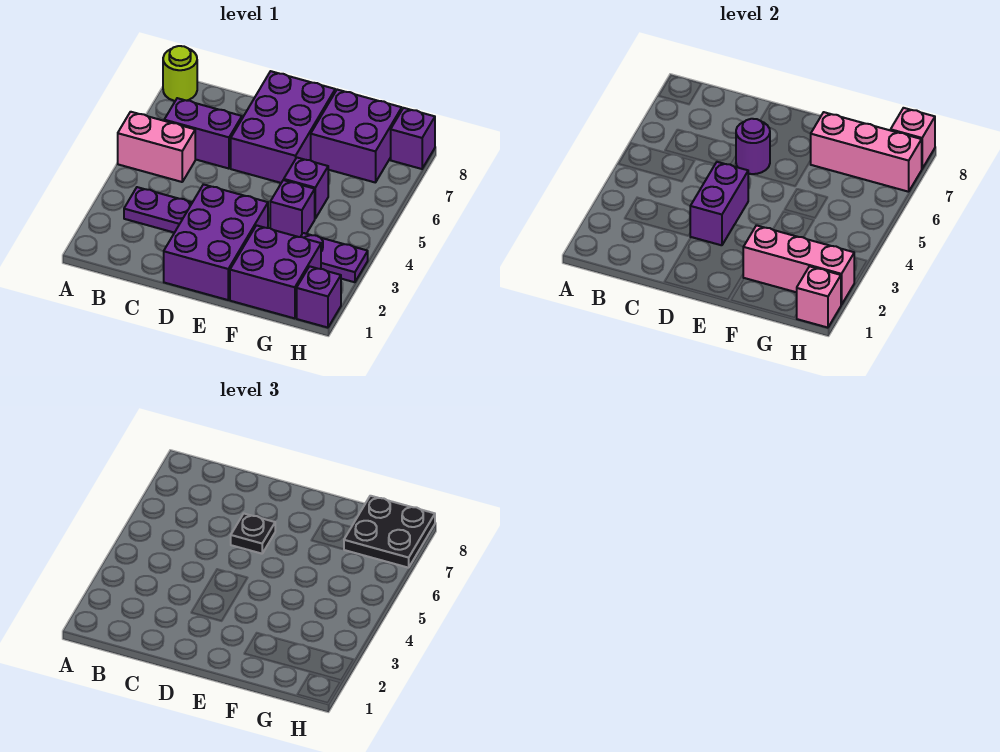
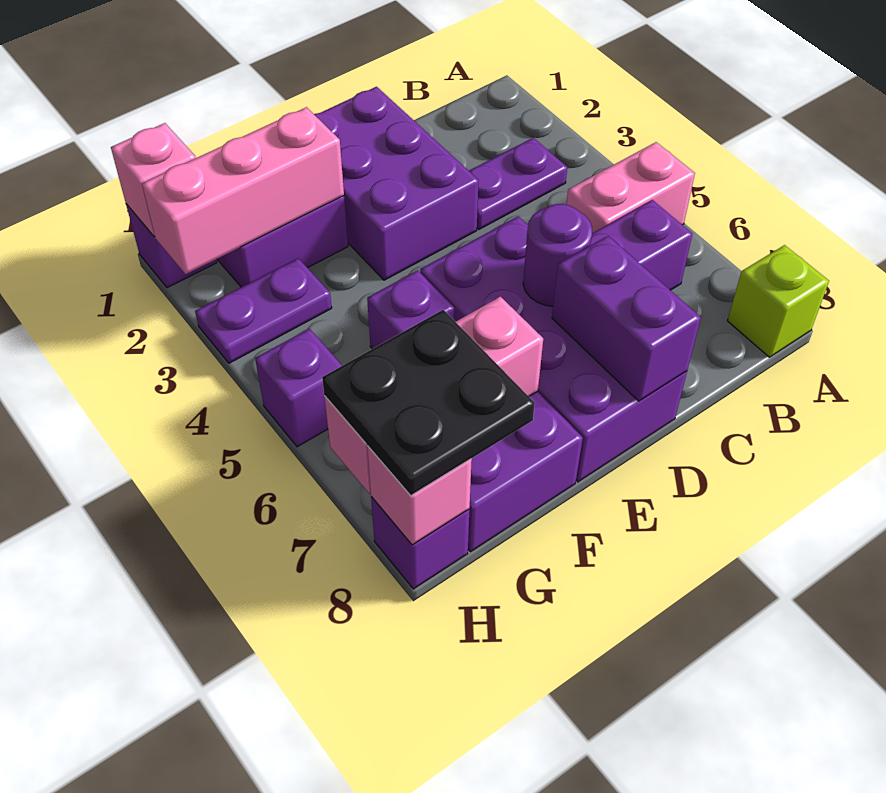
lime 1x1 round brick [163,46,197,101] -> lime 1x1 brick [728,245,829,357]
purple 1x2 brick [690,162,748,245] -> purple 1x2 brick moved to [552,236,701,401]
purple 2x3 brick [231,71,335,183] -> purple 2x4 brick [420,216,687,482]
black 1x1 plate [231,514,275,554] -> none
purple 1x1 brick [270,180,315,237] -> purple 1x1 brick moved to [255,329,342,447]

